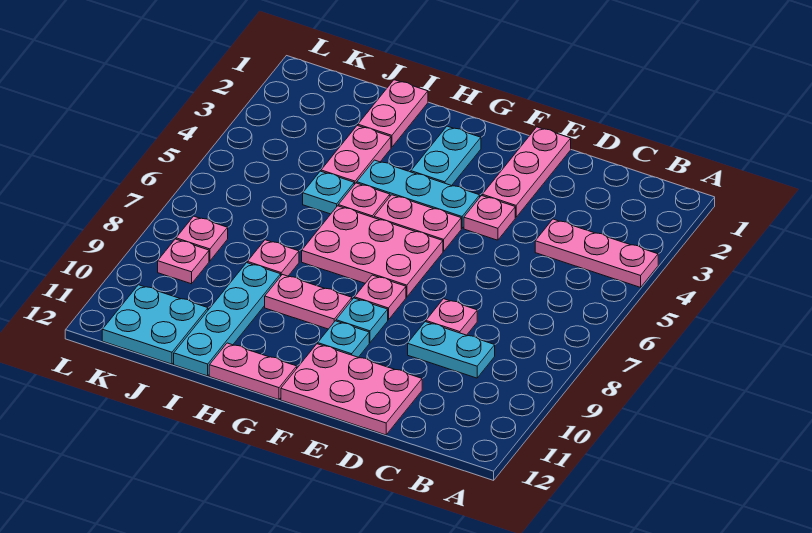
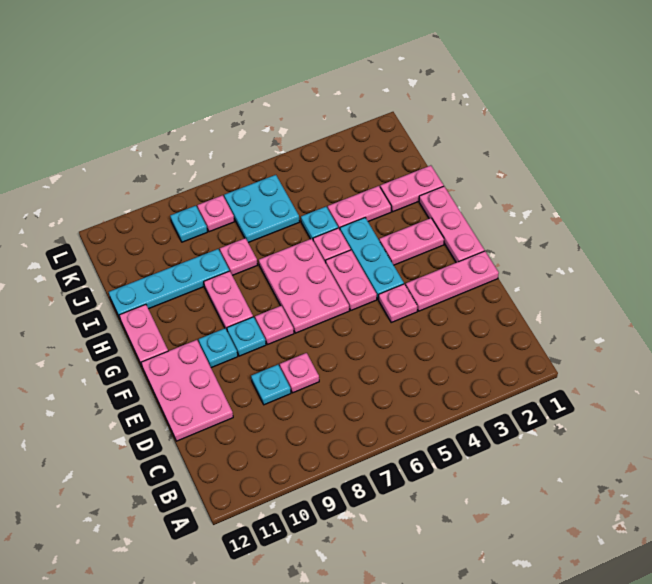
pink 1x3 plate [535,219,658,287] -> pink 1x3 plate moved to [419,186,484,263]
cyan 1x2 plate [408,322,495,378] -> cyan 1x1 plate [251,365,291,405]
cyan 1x2 plate [411,126,481,186] -> pink 1x2 plate [379,218,444,265]
cyan 2x2 plate [102,285,208,364] -> cyan 2x2 plate moved to [224,175,300,243]
pink 1x1 plate [158,239,209,284] -> cyan 1x1 plate [170,206,207,242]

